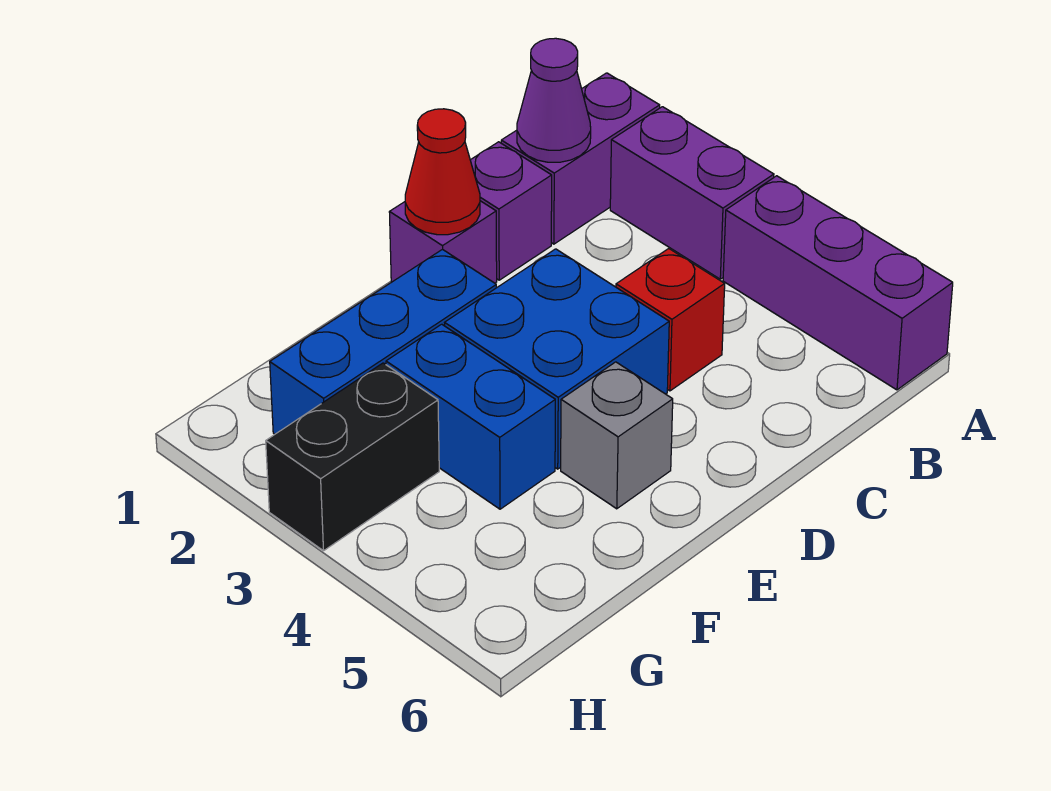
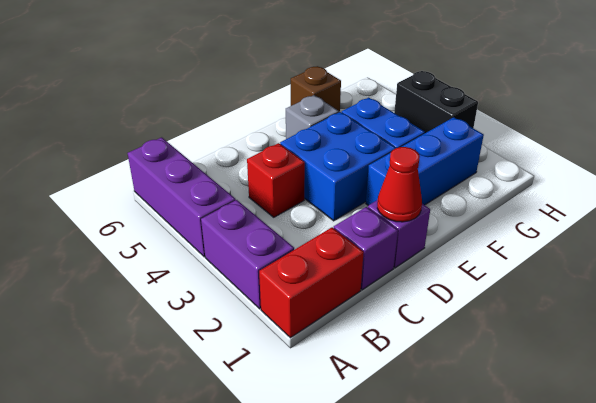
purple 1x2 brick [501,73,660,244] -> red 1x2 brick [259,227,364,338]
purple 1x1 cone [517,38,591,162] -> none
none -> brown 1x1 brick [291,66,341,112]
black 1x2 brick [266,363,439,551] -> black 1x2 brick turned to [394,71,478,133]

